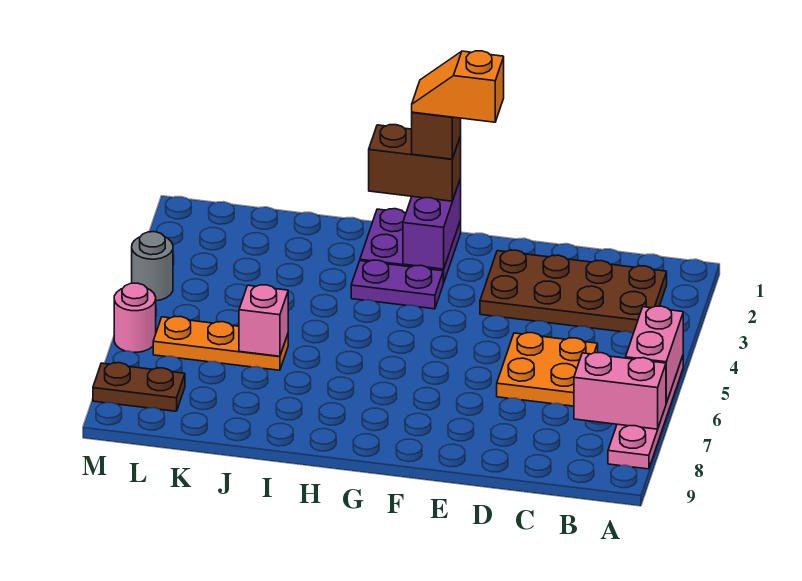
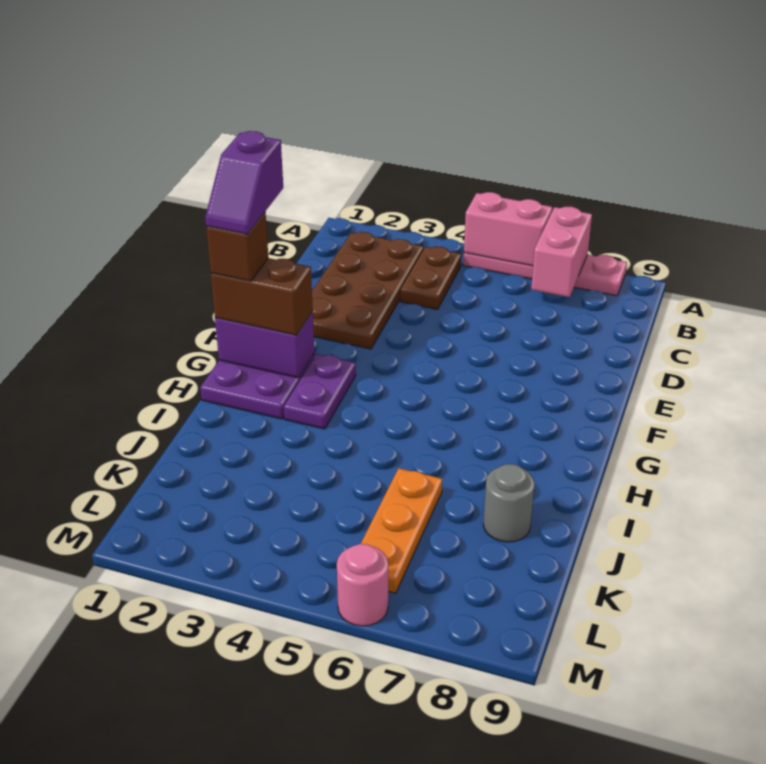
orange 2x2 plate [497,333,598,406] -> none
orange 1x2 slope [412,51,504,122] -> purple 1x2 slope [205,131,283,234]
brown 1x2 brick [369,125,461,201] -> brown 1x2 brick turned to [211,258,313,335]
pink 1x1 brick [239,285,288,356] -> none
brown 1x2 plate [93,363,185,411] -> brown 1x2 plate moved to [400,246,461,309]
grey 1x1 round brick [132,232,173,301] -> grey 1x1 round brick moved to [483,464,535,542]

